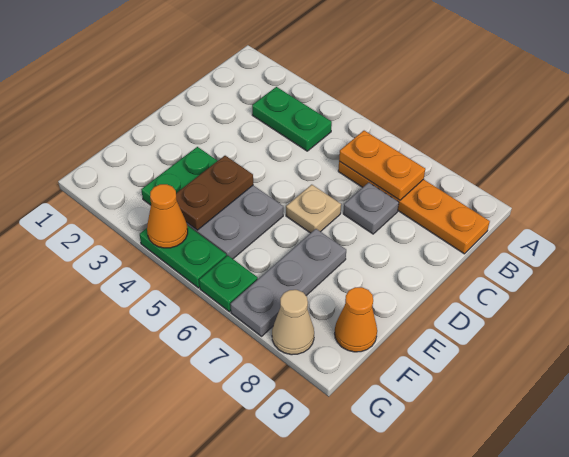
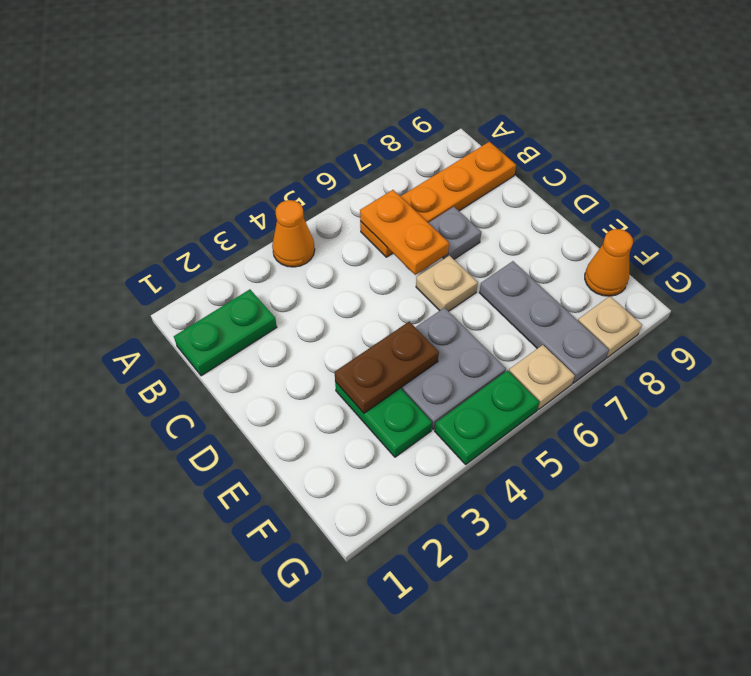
green 1x2 plate [252,87,332,151] -> green 1x2 plate moved to [174,289,277,376]
orange 1x2 plate [339,131,425,200] -> orange 1x2 plate turned to [360,190,449,275]
brown 1x2 plate [176,156,253,230] -> brown 1x2 plate turned to [335,322,439,413]
orange 1x1 cone [147,184,188,248] -> orange 1x1 cone moved to [272,200,315,267]
green 1x1 plate [199,255,258,312] -> tan 1x1 plate [509,345,575,409]
tan 1x1 cone [272,290,314,355] -> tan 1x1 plate [578,296,642,358]

